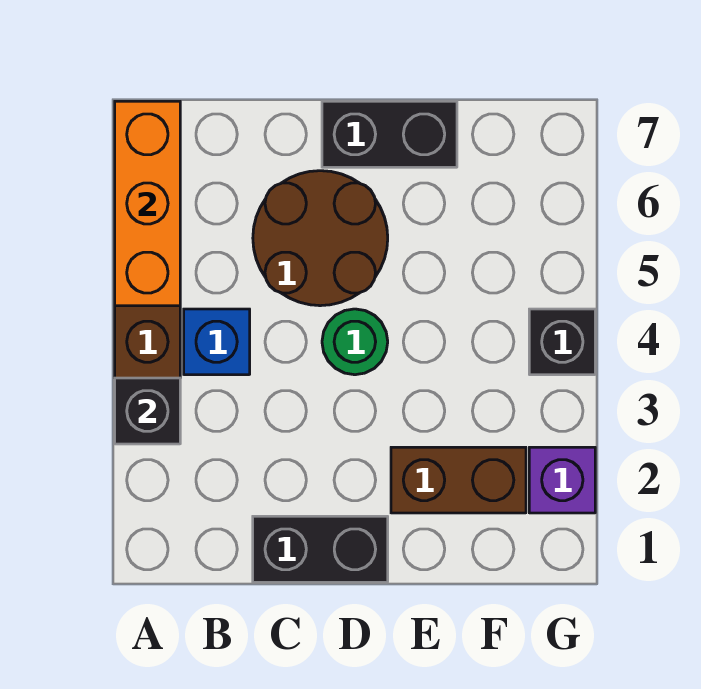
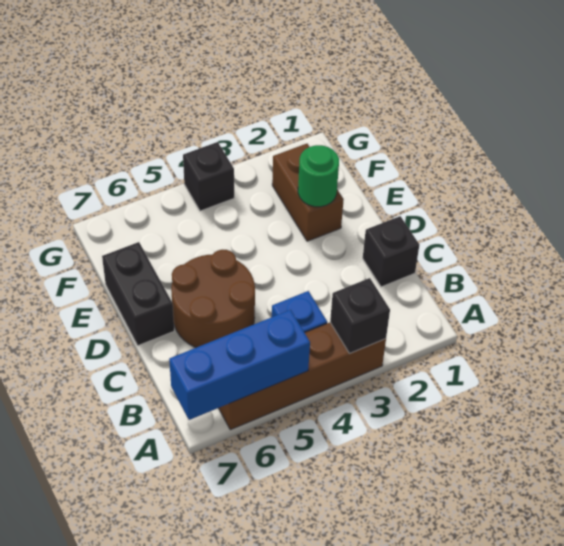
orange 1x3 brick [115,101,180,306] -> blue 1x3 brick [169,310,310,420]
black 1x2 brick [253,516,388,582] -> black 1x1 brick [363,216,419,287]
green 1x1 round brick [322,309,388,375] -> green 1x1 round brick moved to [298,145,339,207]
purple 1x1 brick [529,447,595,513] -> none

